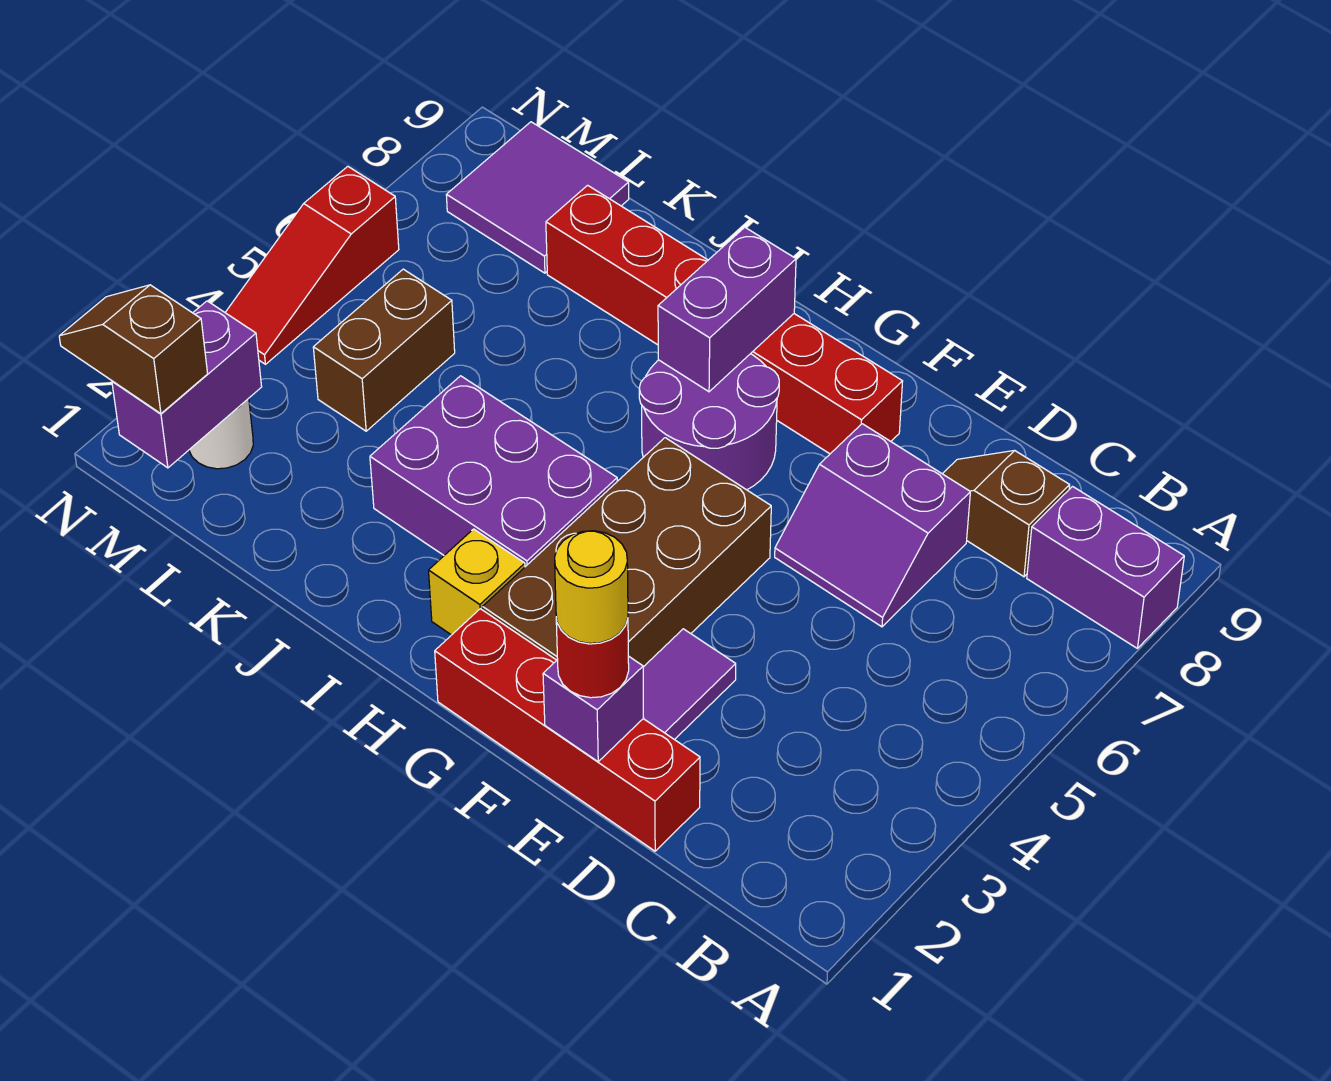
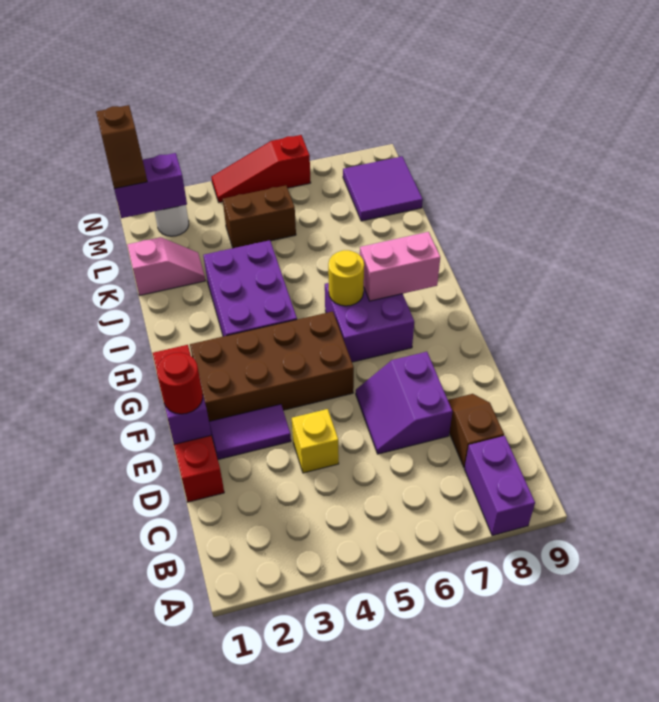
yellow 1x1 round brick [555,531,628,643] -> yellow 1x1 round brick moved to [328,250,364,306]
red 1x6 brick [546,185,903,454] -> none
purple 2x2 round brick [639,354,779,490] -> purple 2x2 brick [325,283,414,362]
yellow 1x1 brick [429,529,525,635] -> yellow 1x1 brick moved to [292,409,339,473]
purple 1x2 brick [658,227,796,392] -> pink 1x2 brick [360,232,440,301]
none -> pink 1x2 slope [127,237,205,295]
brown 1x2 slope [59,285,208,414] -> brown 1x2 slope turned to [96,105,147,189]

